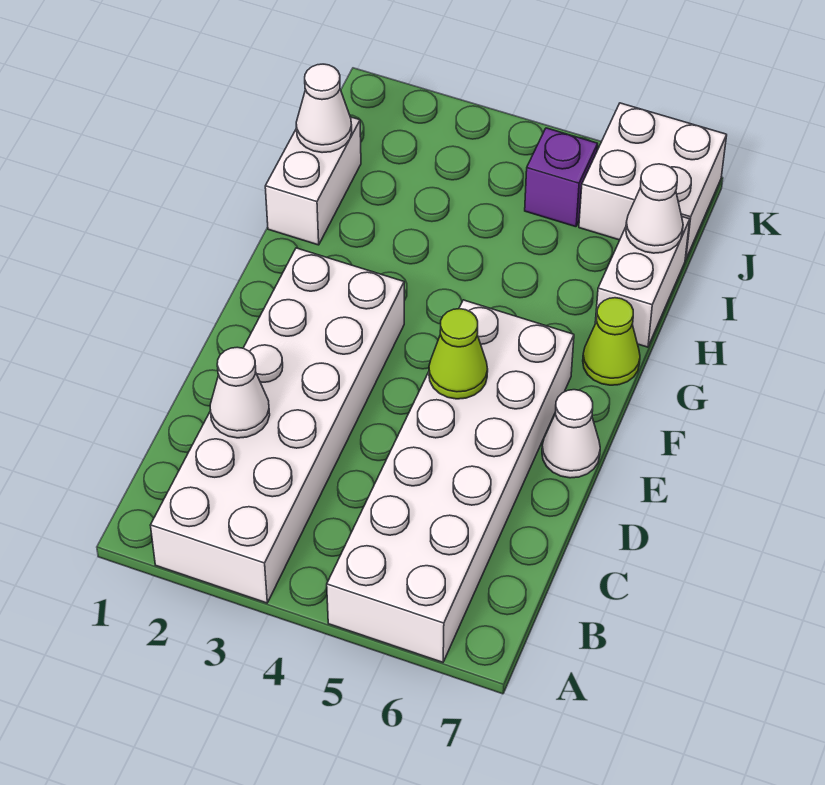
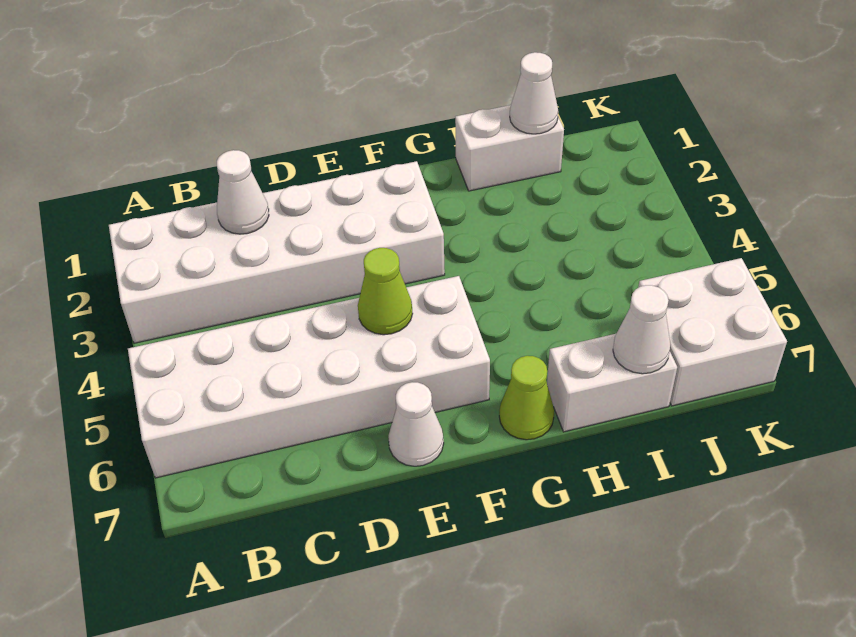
purple 1x1 brick [525,128,598,227] -> none

